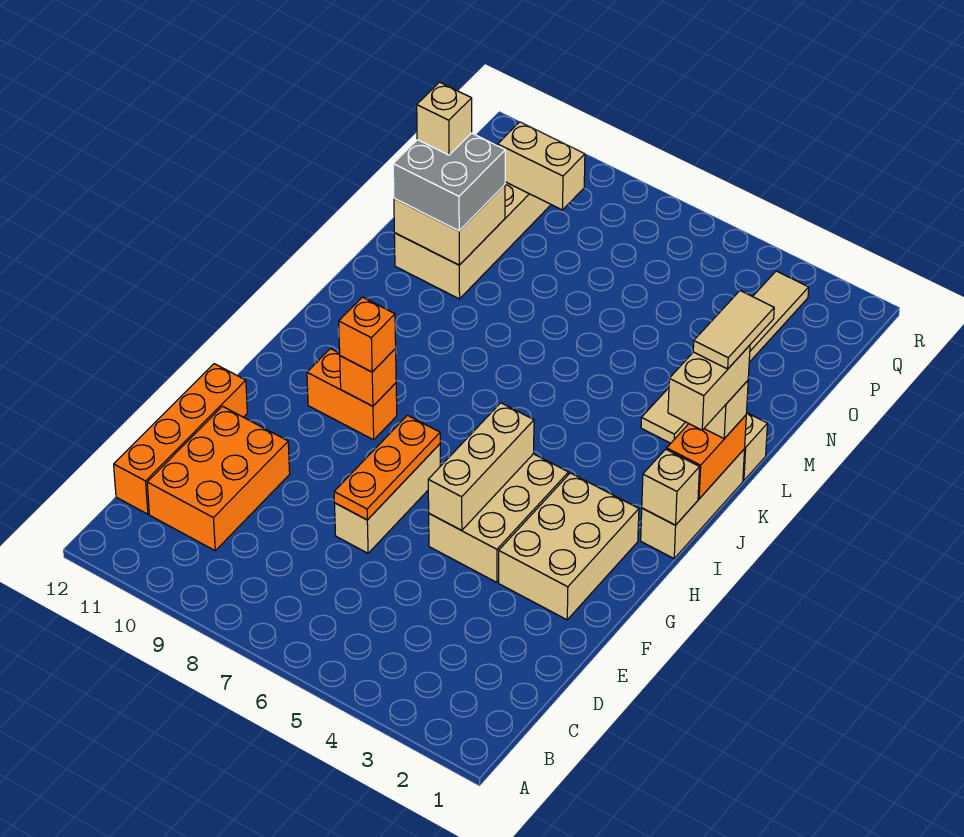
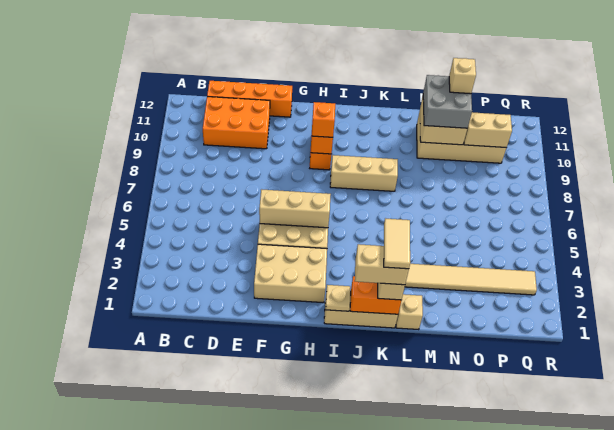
tan 1x3 brick [335,444,440,553] -> tan 1x3 brick moved to [330,155,398,191]
orange 1x3 plate [334,415,440,520] -> none
tan 1x1 brick [642,449,700,525] -> tan 1x1 plate [326,285,350,311]
tan 1x2 tile [693,291,774,369] -> tan 1x2 tile turned to [384,218,410,269]
tan 1x2 brick [497,122,585,210] -> tan 1x2 brick turned to [464,112,512,148]

